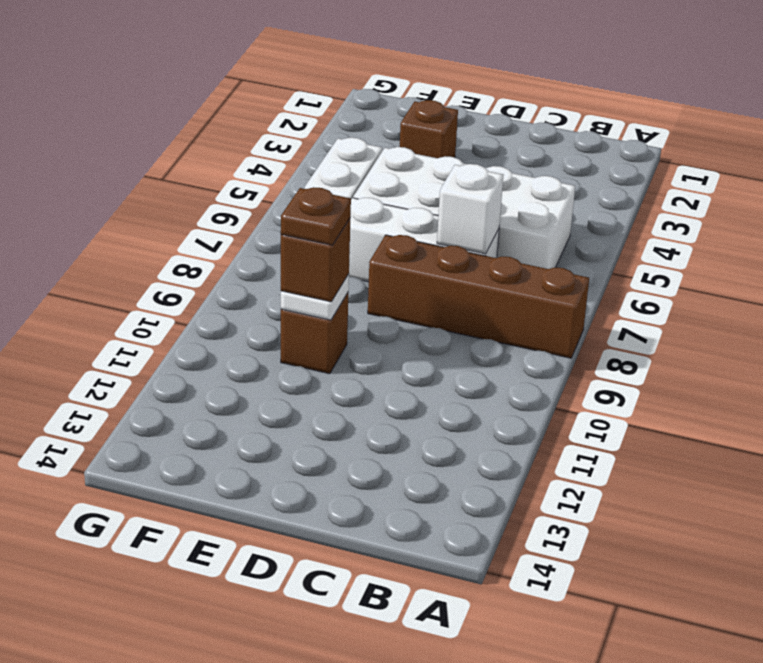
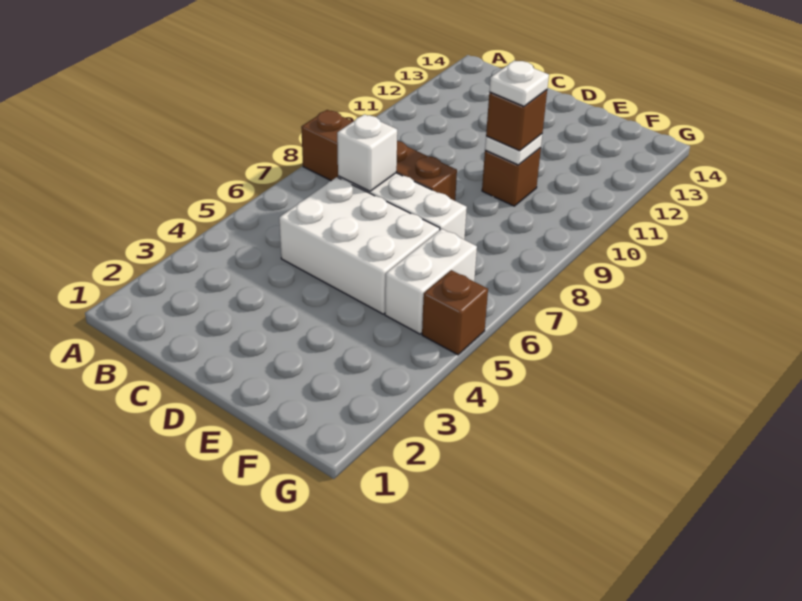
white 2x4 brick [353,147,575,269] -> white 2x3 brick [279,177,440,314]
brown 1x1 brick [400,100,458,158] -> brown 1x1 brick moved to [422,270,488,355]
brown 1x1 plate [281,187,351,245] -> white 1x1 plate [489,61,549,106]

